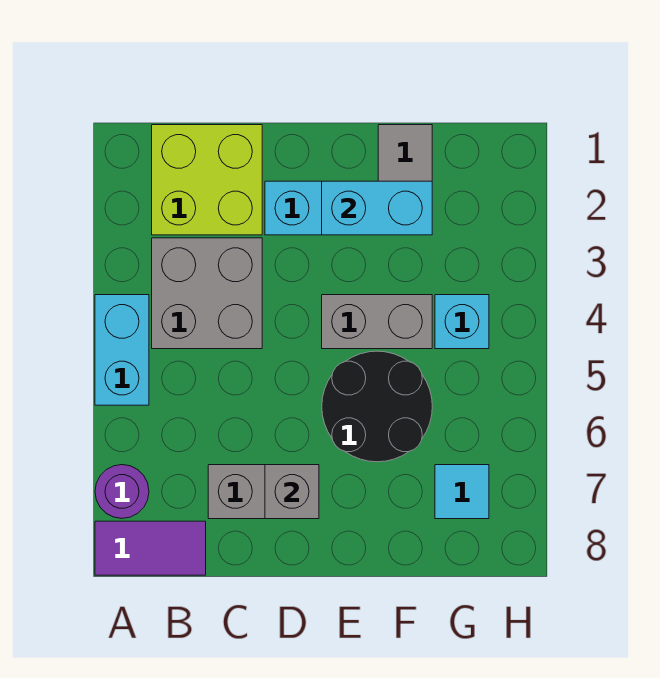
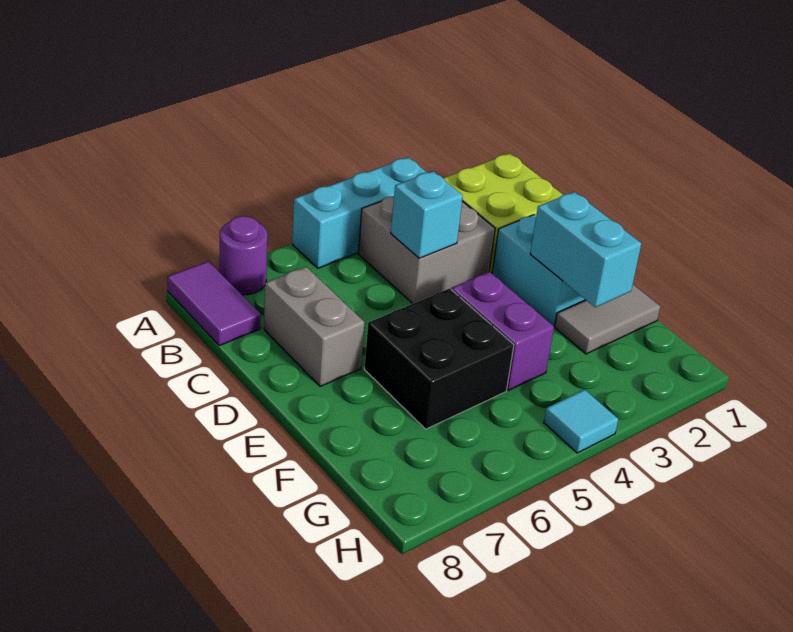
cyan 1x2 brick [95,295,149,405] -> cyan 1x3 brick [292,157,427,268]
grey 1x1 brick [265,465,319,519] -> none
grey 1x2 brick [322,295,432,349] -> purple 1x2 brick [451,272,554,390]
black 2x2 round brick [322,351,432,462] -> black 2x2 brick [364,288,514,429]
cyan 1x1 brick [435,295,489,349] -> cyan 1x1 brick moved to [391,171,463,258]
cyan 1x1 tile [435,465,489,519] -> cyan 1x1 tile moved to [544,389,618,453]

